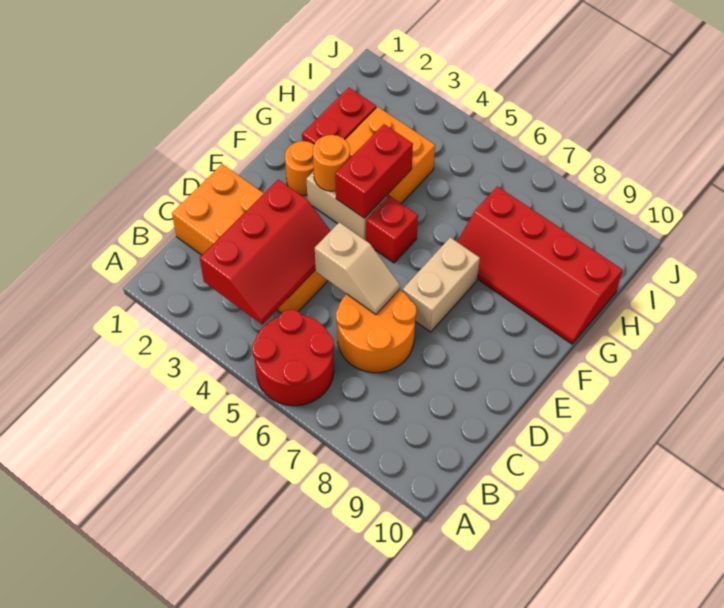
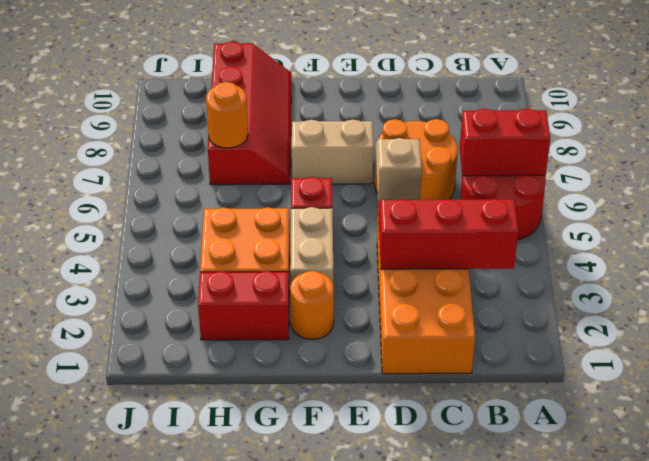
orange 1x1 round brick [313,135,350,191] -> orange 1x1 round brick moved to [206,82,248,148]
red 1x2 brick [335,124,413,218] -> red 1x2 brick moved to [460,108,550,176]

